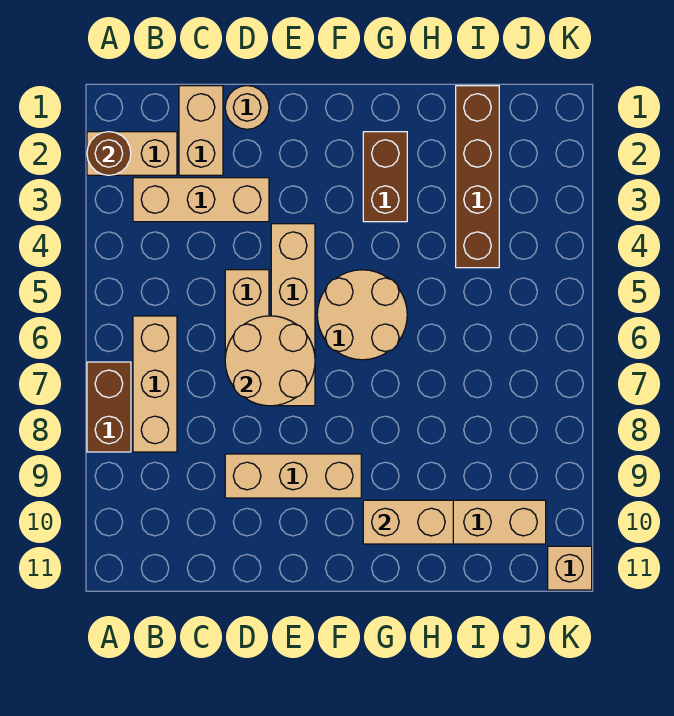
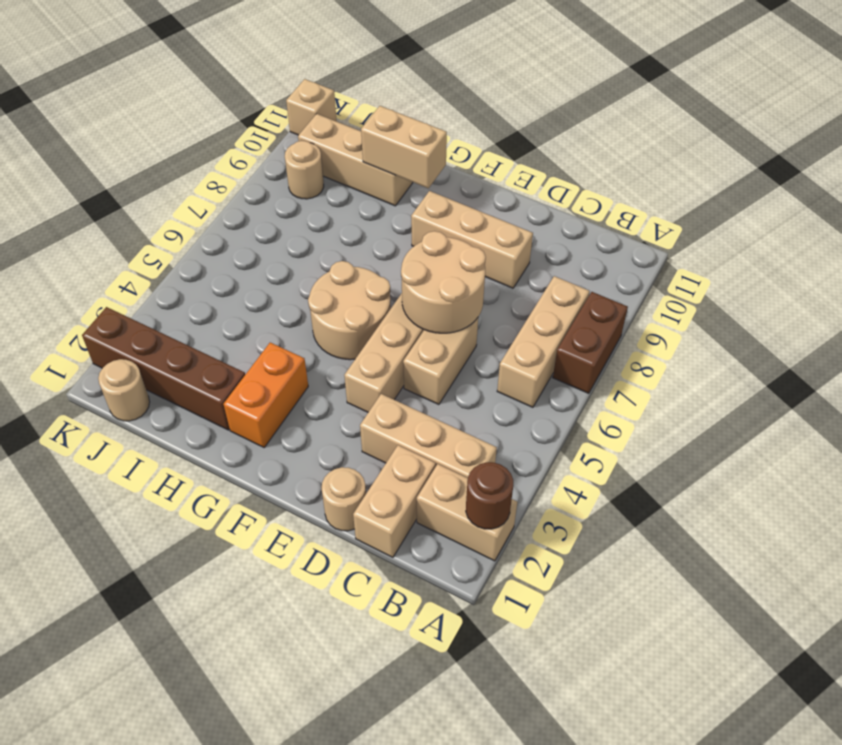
brown 1x2 brick [363,132,407,222] -> orange 1x2 brick [224,343,308,447]
brown 1x4 brick [456,86,499,268] -> brown 1x4 brick turned to [82,307,245,430]
none -> tan 1x1 round brick [98,359,150,421]
none -> tan 1x1 round brick [285,141,324,199]

